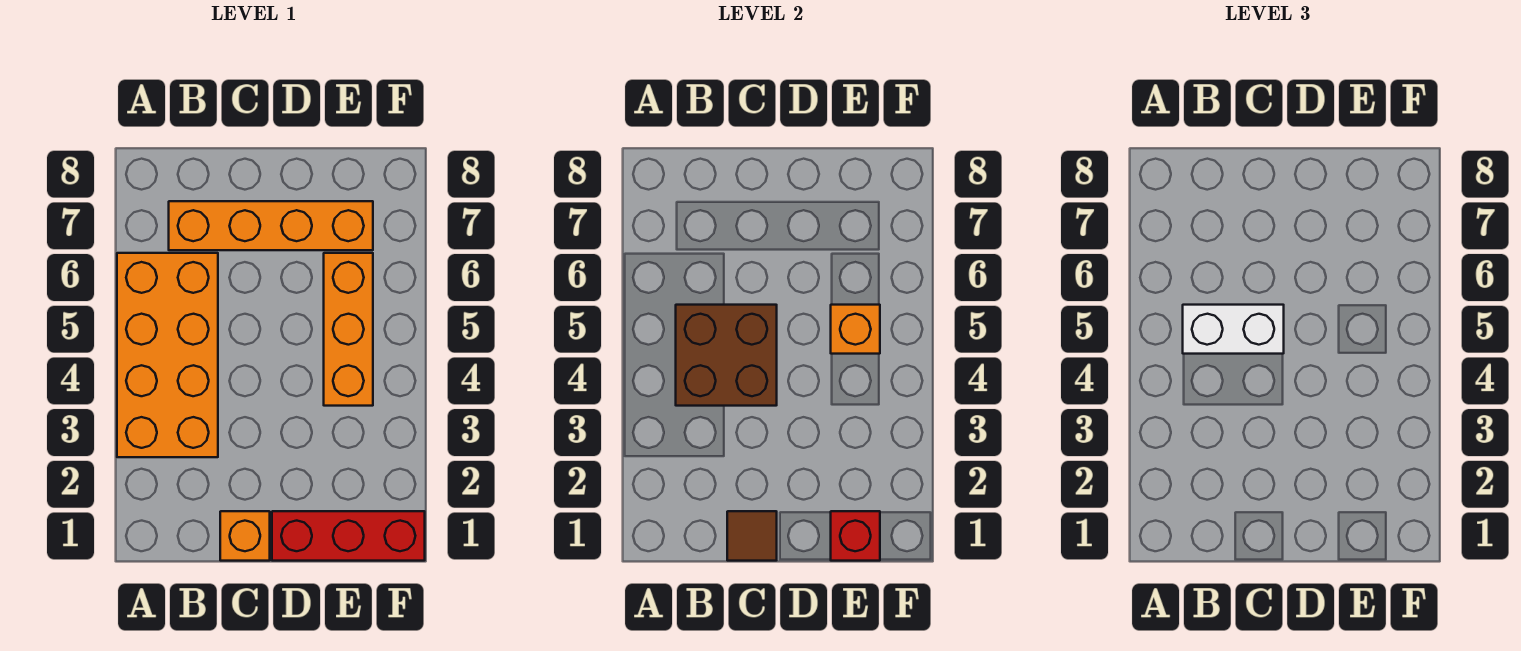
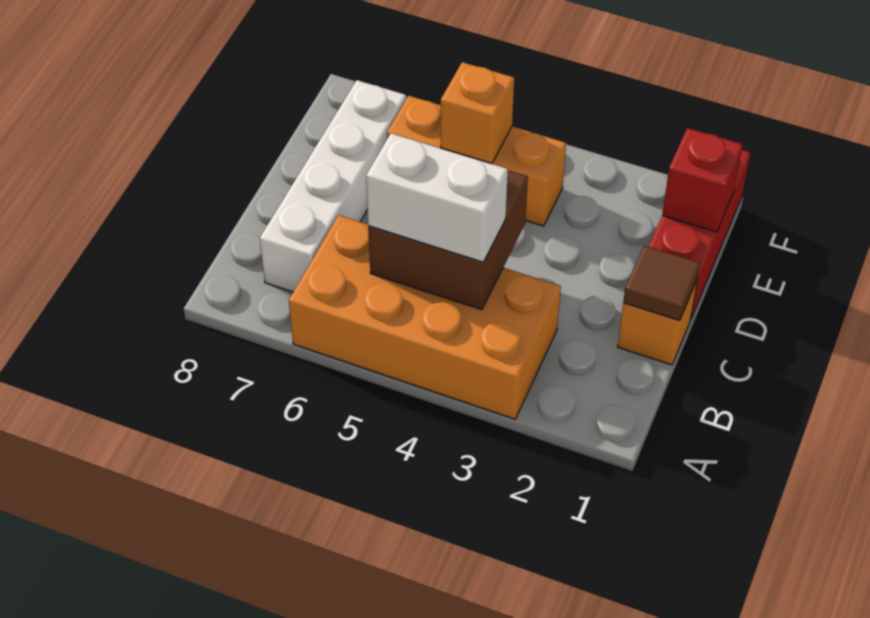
white 1x2 brick [1183,305,1284,354] -> white 1x2 brick turned to [366,133,508,262]
orange 1x4 brick [169,201,373,250] -> white 1x4 brick [260,80,406,292]

